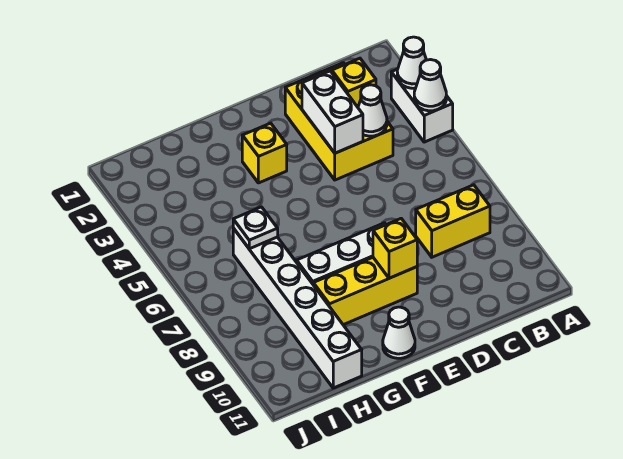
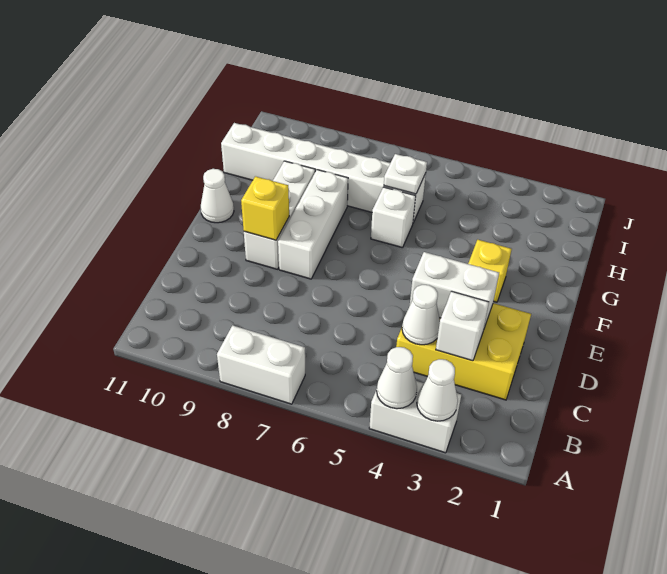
none -> white 1x2 brick [217,325,305,404]
yellow 1x2 brick [416,185,490,257] -> none
yellow 1x1 brick [332,58,376,107] -> white 1x1 brick [436,291,489,361]
yellow 1x3 brick [313,257,417,325] -> white 1x3 brick [244,161,315,269]
none -> white 1x1 brick [371,187,416,248]

